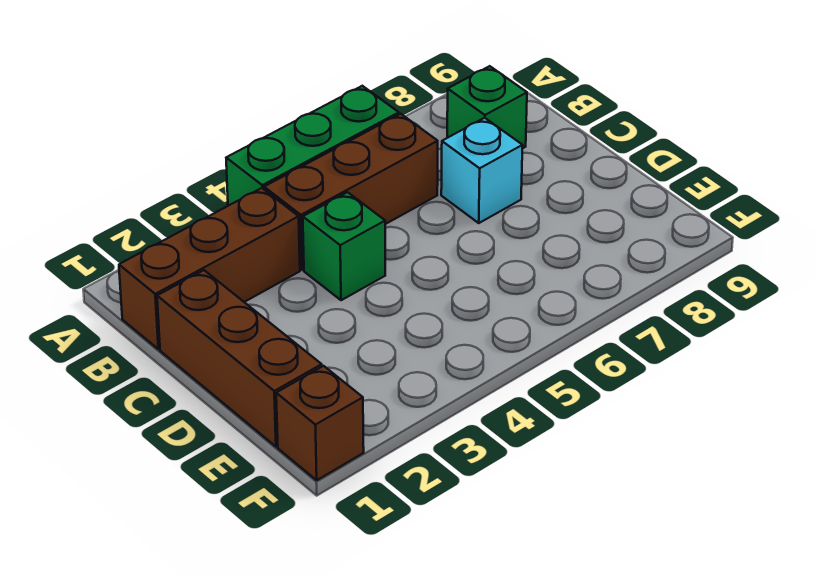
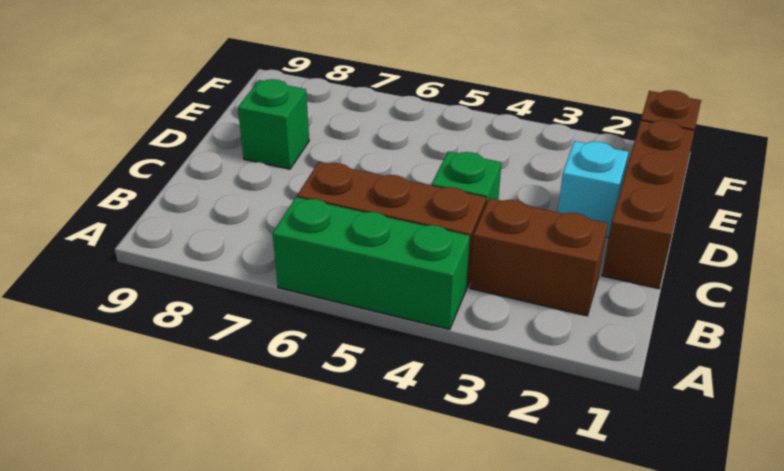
brown 1x3 brick [119,188,300,349] -> brown 1x2 brick [470,198,608,316]
green 1x1 brick [447,66,527,149] -> green 1x1 brick moved to [238,79,309,169]
cyan 1x1 brick [441,118,523,223] -> cyan 1x1 brick moved to [558,141,629,238]

